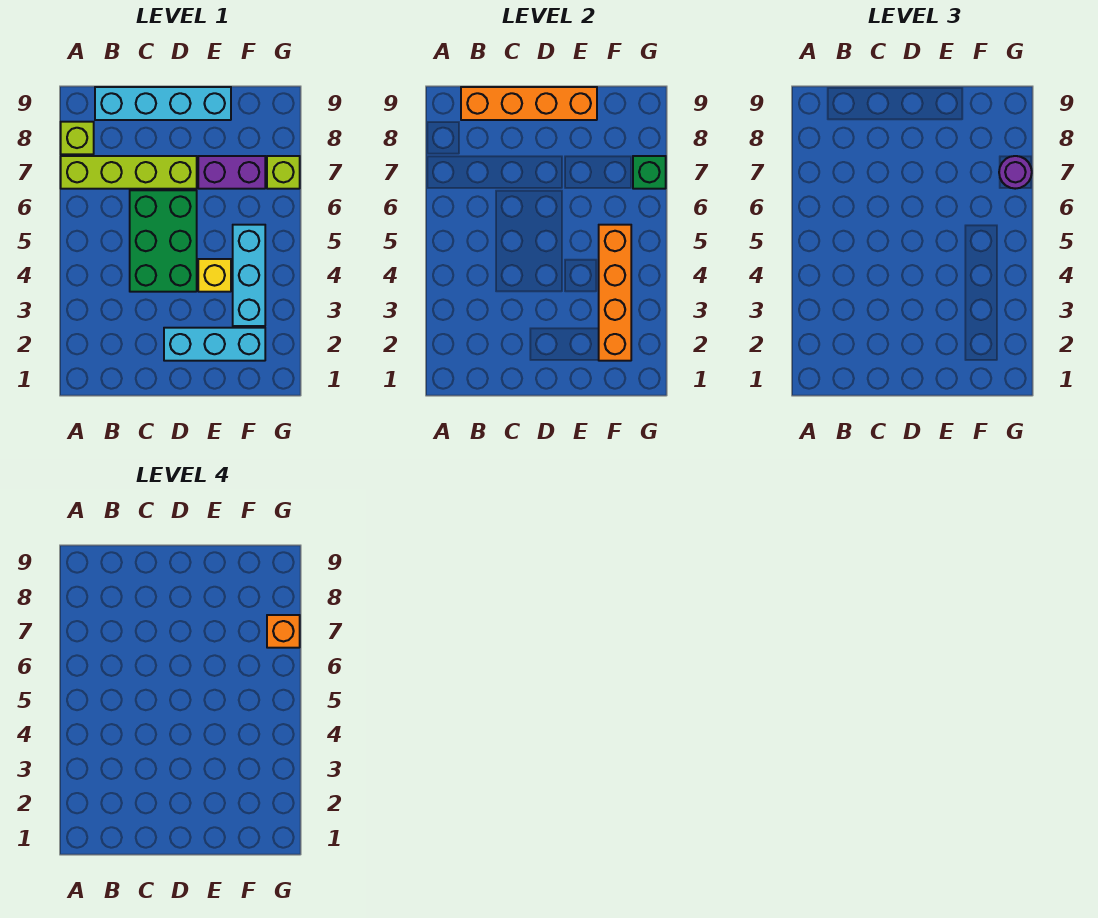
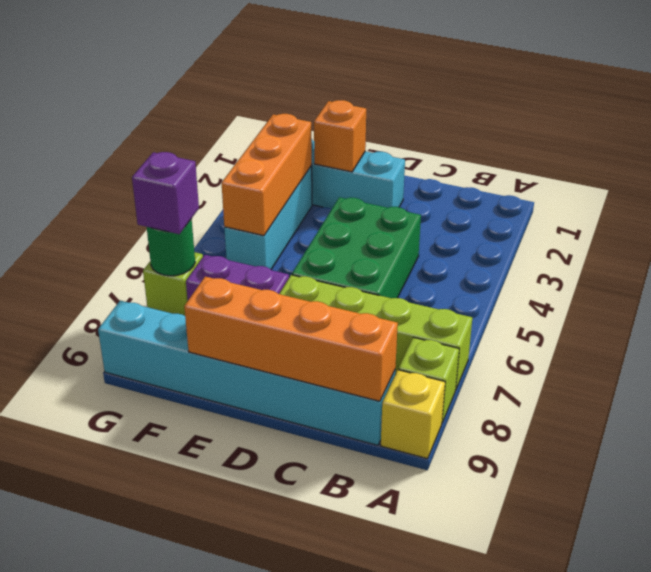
cyan 1x4 brick [95,87,231,120] -> cyan 1x6 brick [98,301,395,445]
yellow 1x1 brick [198,259,231,292] -> yellow 1x1 brick moved to [381,370,445,459]
orange 1x4 brick [599,225,631,361] -> orange 1x3 brick [222,114,312,236]
green 1x1 brick [633,156,666,189] -> green 1x1 round brick [147,219,195,276]
purple 1x1 round brick [999,156,1032,189] -> purple 1x1 brick [132,152,199,234]
orange 1x1 brick [267,615,300,648] -> orange 1x1 brick moved to [314,100,366,172]

